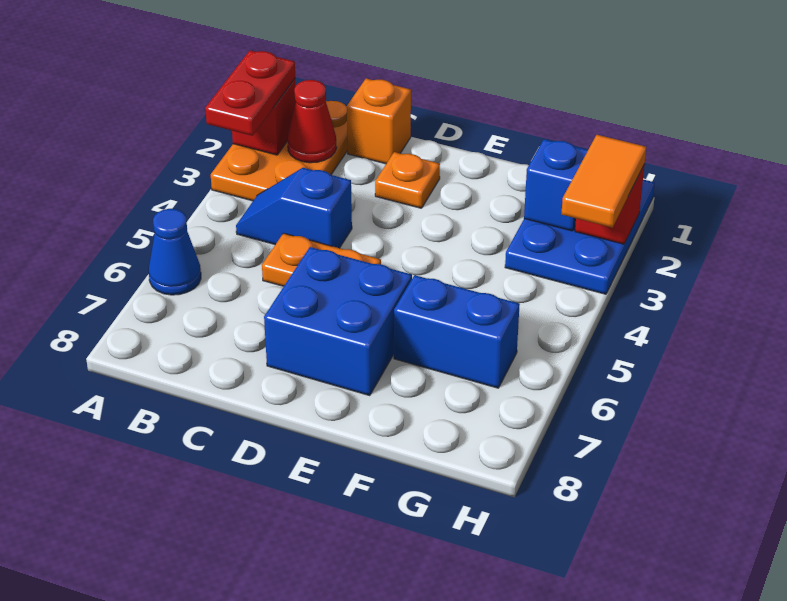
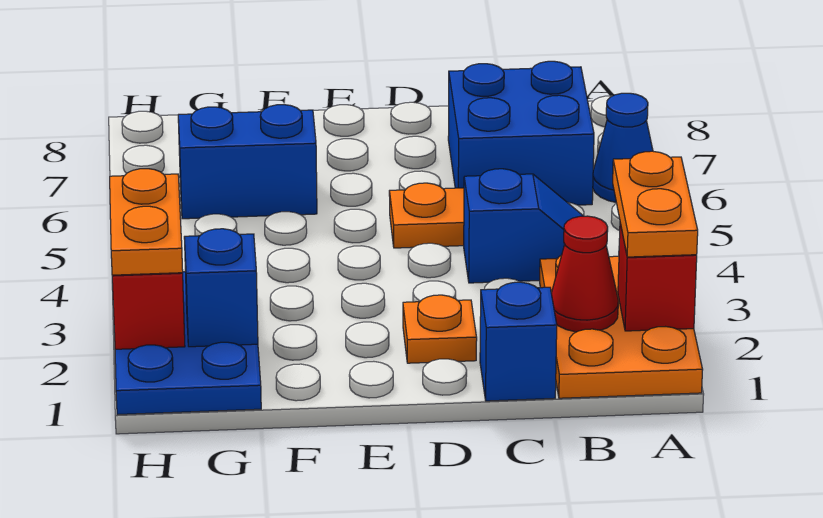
red 1x2 plate [205,51,295,136] -> orange 1x2 plate [613,151,698,257]
orange 1x1 brick [347,79,411,164] -> blue 1x1 brick [480,282,557,401]
blue 2x2 brick [264,247,412,395] -> blue 2x2 brick moved to [448,61,594,205]
orange 1x2 tile [561,135,646,228] -> orange 1x2 plate [110,169,183,275]

